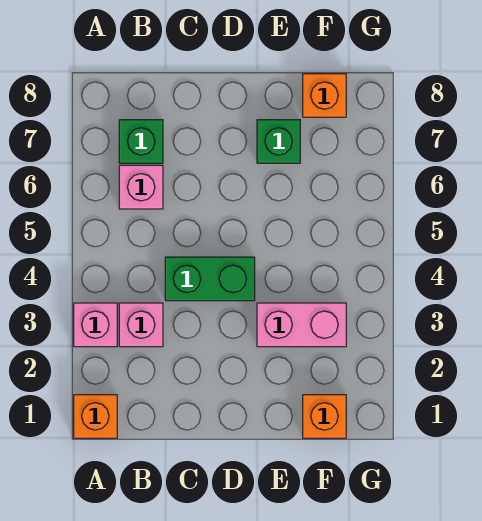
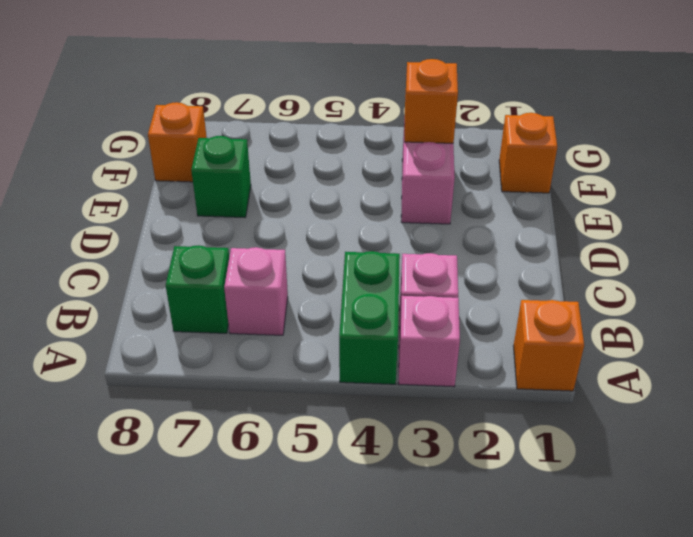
green 1x2 brick [165,257,255,301] -> green 1x2 brick moved to [339,251,400,384]
none -> orange 1x1 brick [404,59,458,143]

